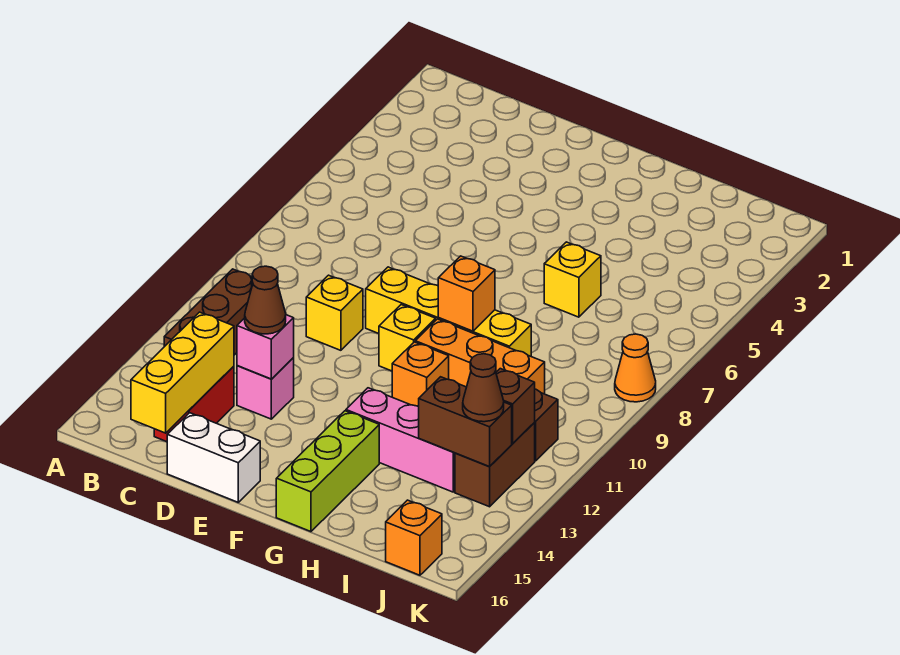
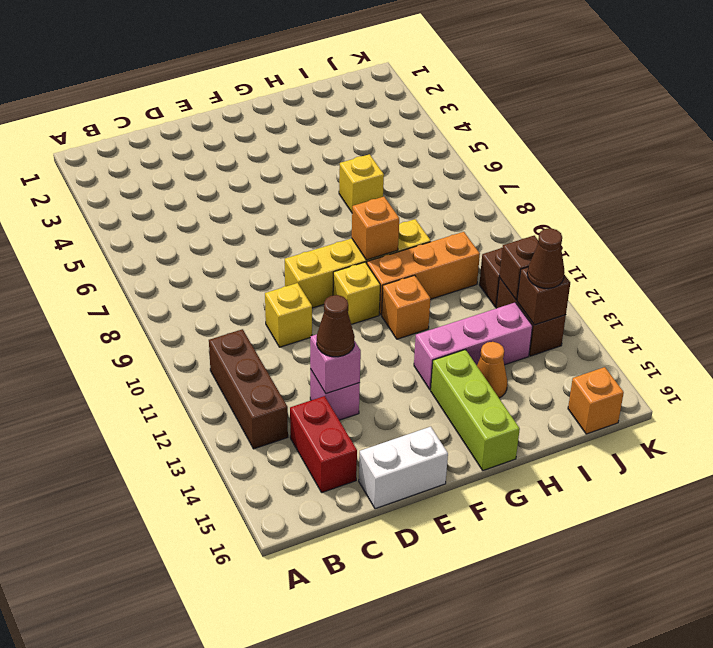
yellow 1x3 brick [131,312,234,433] -> none
brown 1x2 brick [419,377,512,467] -> brown 1x1 brick [517,267,570,325]
orange 1x1 cone [615,334,656,402] -> orange 1x1 cone moved to [477,342,507,398]

